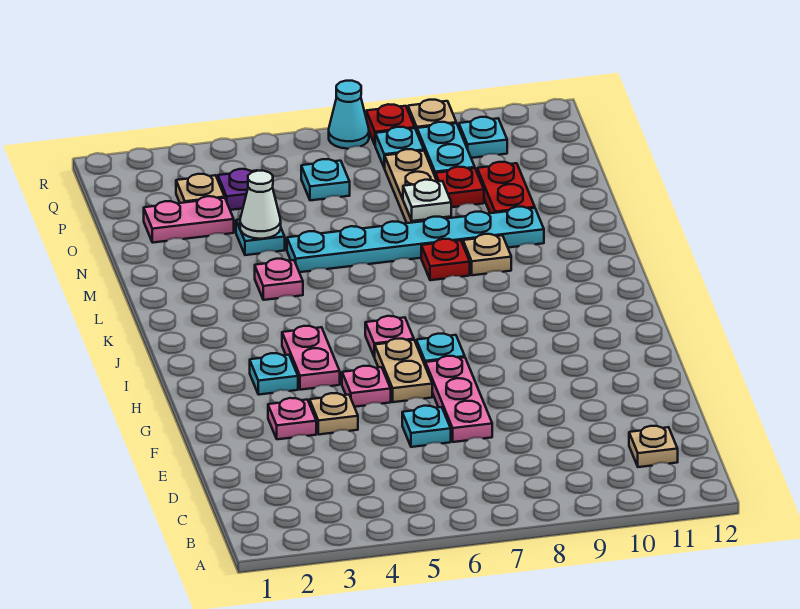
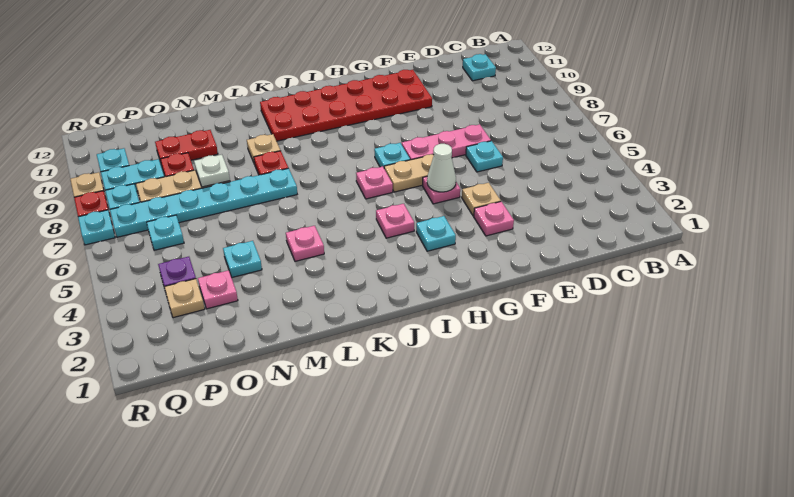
tan 1x1 plate [629,426,678,467] -> cyan 1x1 plate [463,54,496,81]
none -> red 2x6 plate [260,70,432,141]
pink 1x2 plate [282,326,340,390] -> pink 1x1 plate [376,204,414,238]
cyan 1x6 plate [287,207,544,272] -> cyan 1x6 plate turned to [110,168,297,237]
white 1x1 cone [240,171,281,239] -> white 1x1 cone moved to [427,144,456,192]
pink 1x2 plate [144,196,234,243] -> pink 1x1 plate [198,270,238,309]
cyan 1x1 cone [329,81,369,149] -> cyan 1x1 plate [78,210,115,245]

